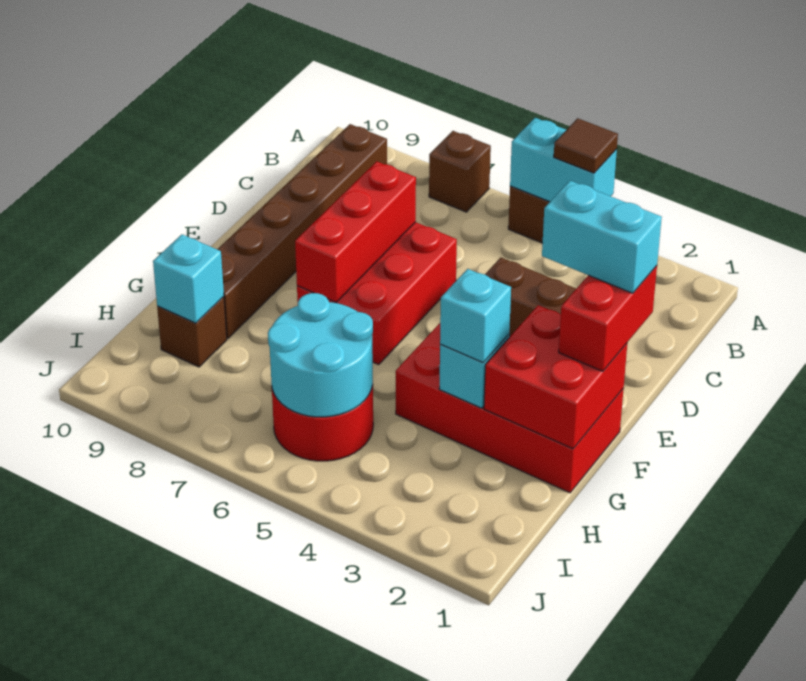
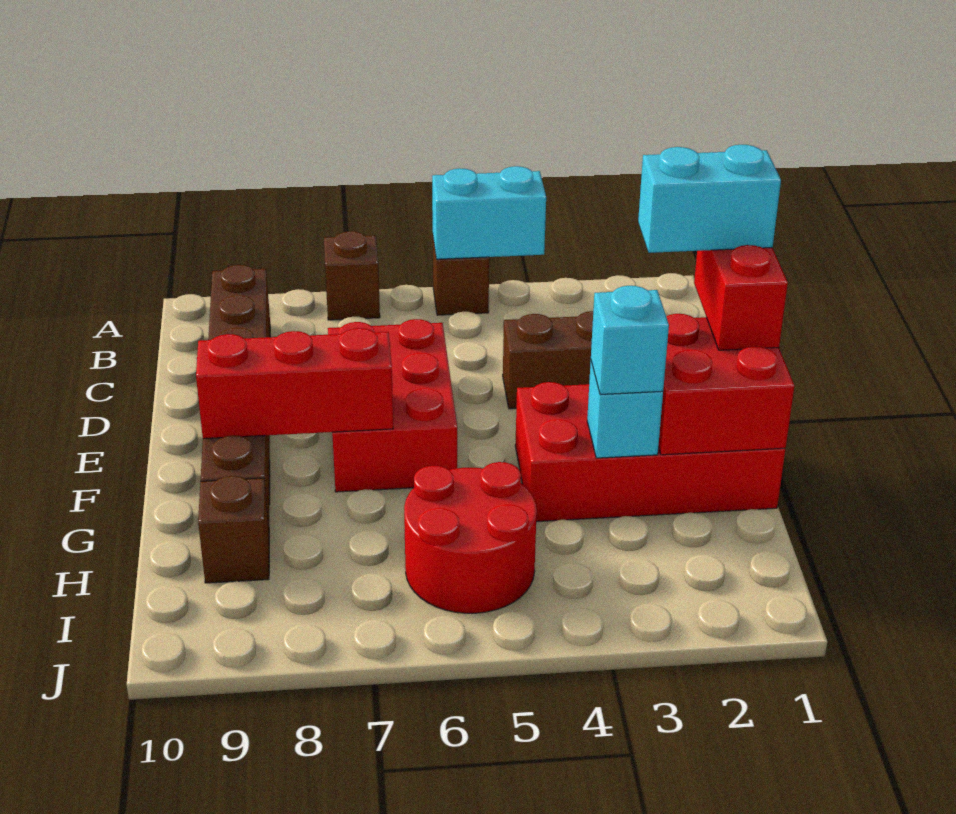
brown 1x1 tile [554,118,618,173] -> none
red 1x3 brick [295,161,416,302] -> red 1x3 brick turned to [196,328,393,439]
cyan 2x2 round brick [268,293,373,417] -> none
cyan 1x1 brick [153,234,224,323] -> none

